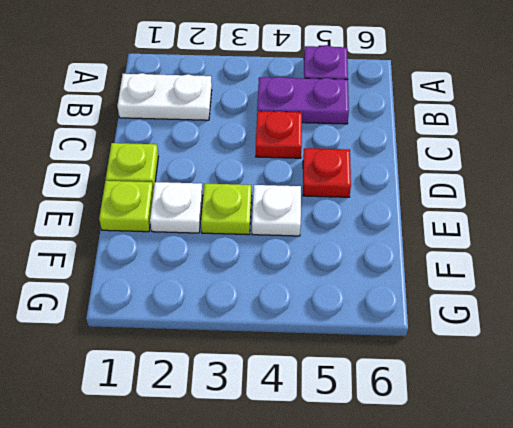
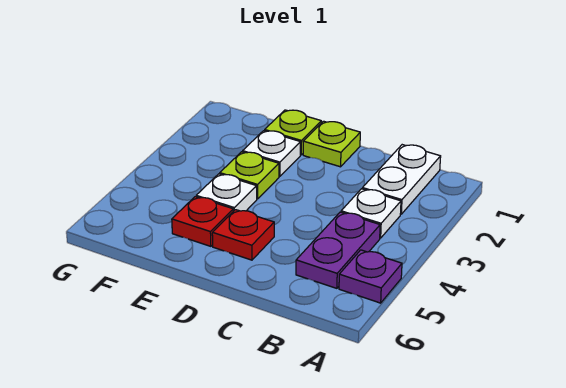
none -> white 1x1 plate [341,189,401,238]
red 1x1 plate [256,111,302,158] -> red 1x1 plate moved to [172,197,233,246]

